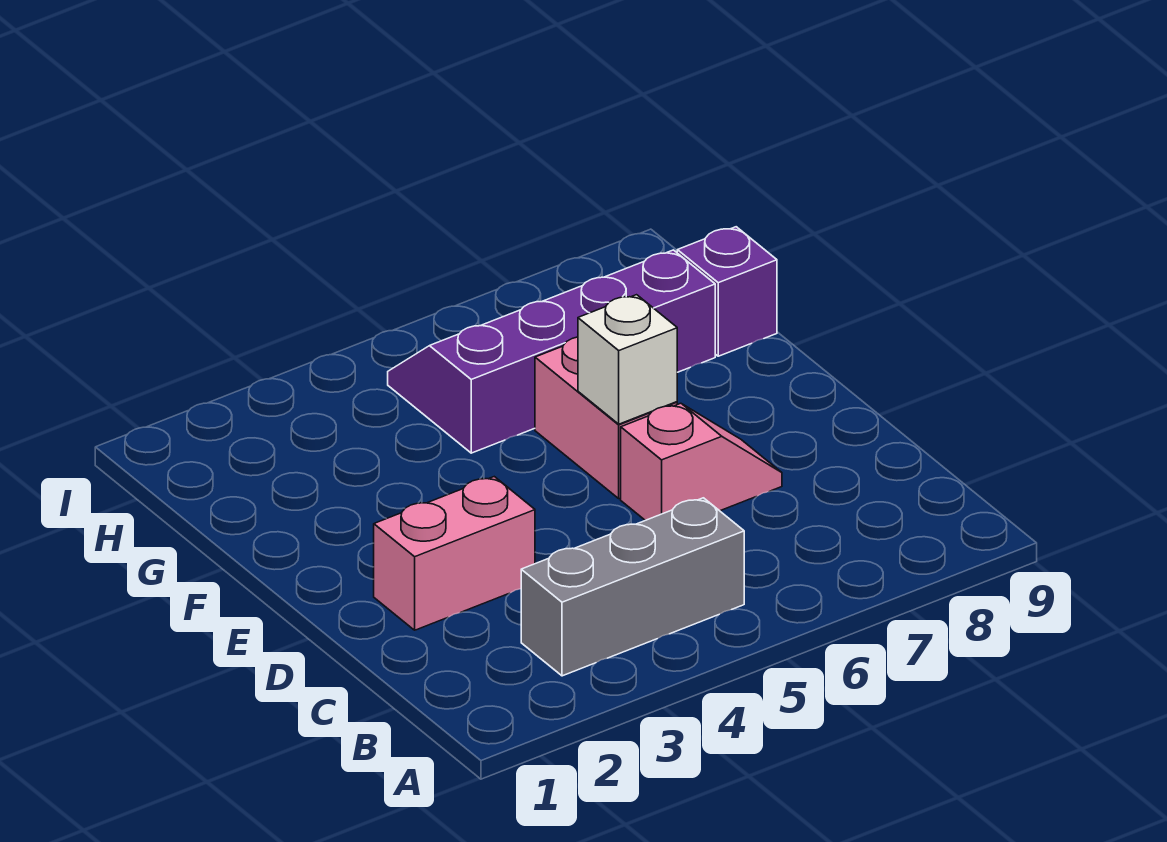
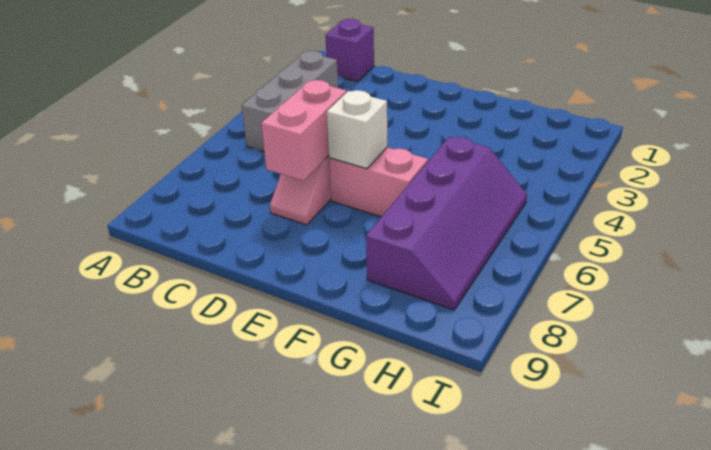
pink 1x2 brick [374,477,535,630] -> pink 1x2 brick moved to [261,80,347,181]
purple 1x1 brick [677,227,777,356] -> purple 1x1 brick moved to [325,19,374,82]

